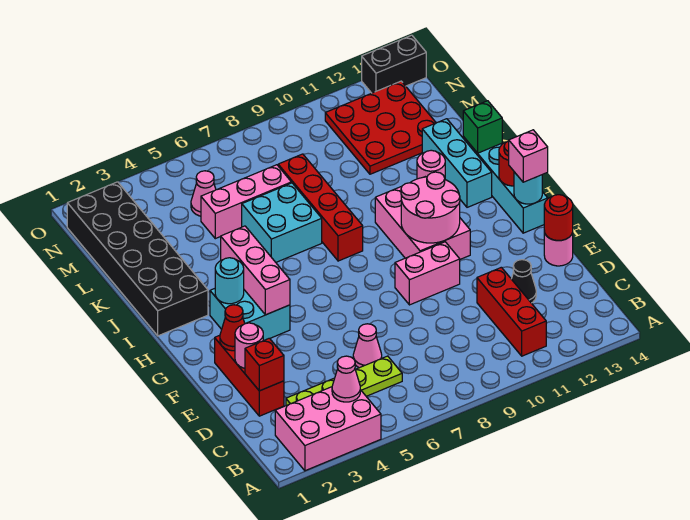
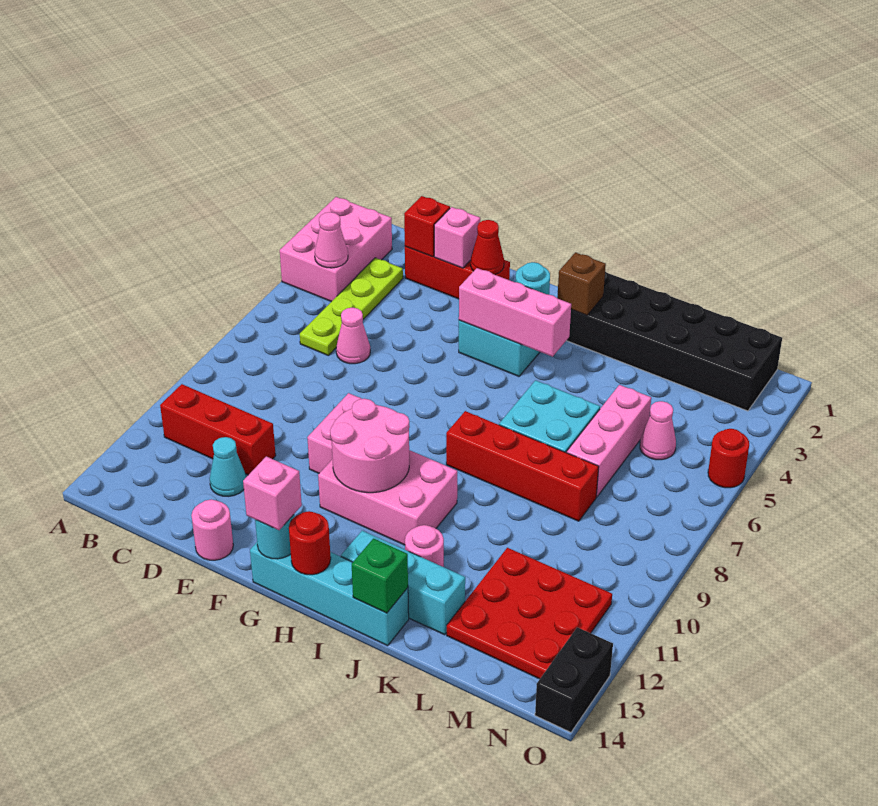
black 1x1 cone [512,260,536,303] -> cyan 1x1 cone [210,437,246,496]
pink 1x1 round brick [235,323,263,368] -> pink 1x1 brick [434,207,480,268]
red 1x1 round brick [544,195,573,241] -> red 1x1 round brick moved to [708,429,749,488]
none -> brown 1x1 brick [557,252,606,315]

